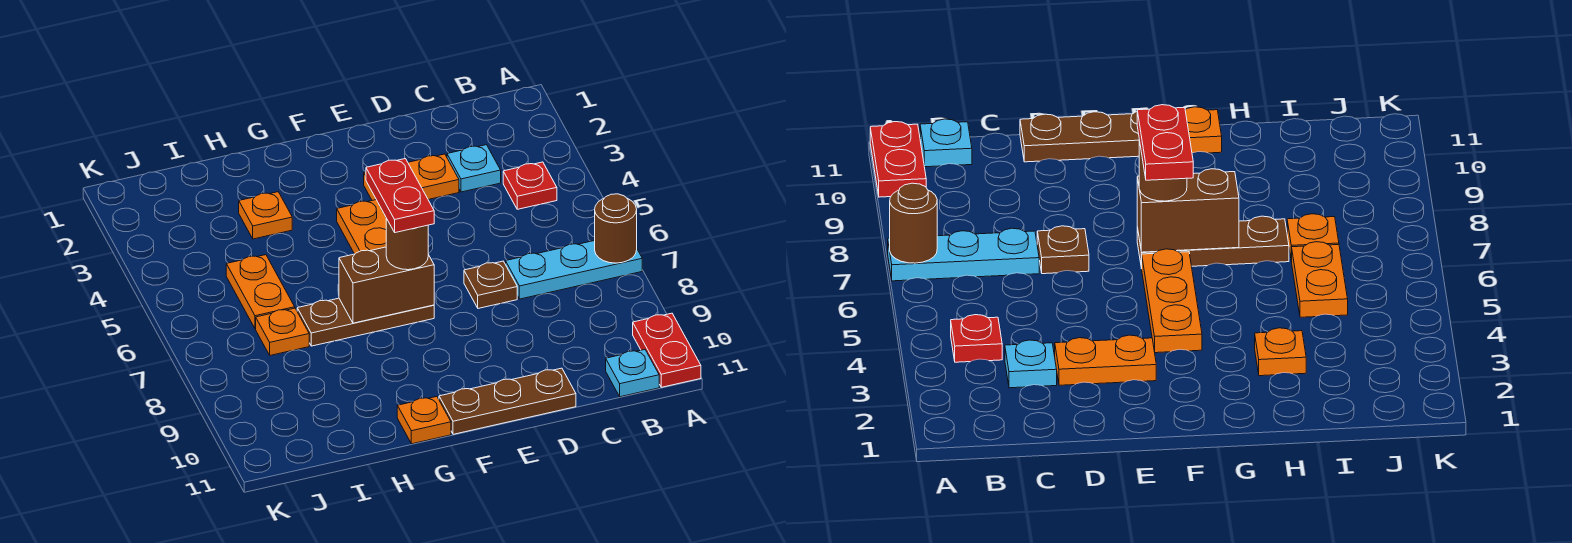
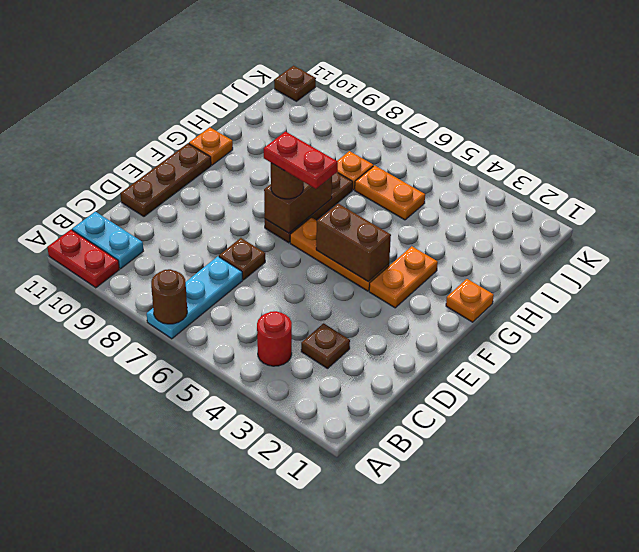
red 1x1 plate [503,162,557,209] -> red 1x1 round brick [257,311,292,366]
cyan 1x1 plate [606,350,659,397] -> cyan 1x2 plate [72,212,143,269]
cyan 1x1 plate [447,145,501,192] -> brown 1x1 plate [301,323,350,368]
orange 1x2 plate [364,154,459,200] -> orange 1x2 plate moved to [369,246,438,308]
none -> brown 1x2 brick [316,204,391,282]
orange 1x1 plate [239,192,292,239] -> orange 1x1 plate moved to [446,279,494,322]
none -> brown 1x1 plate [274,66,316,101]

